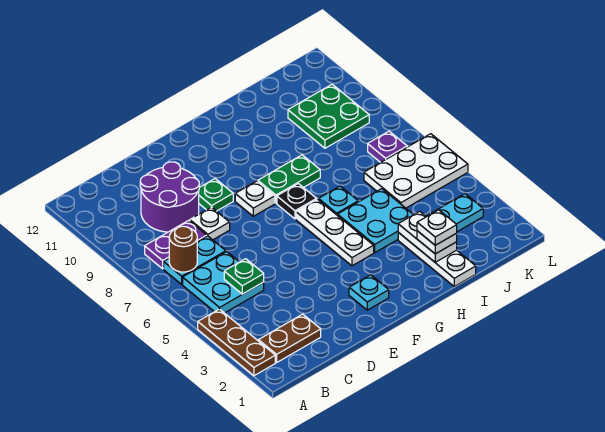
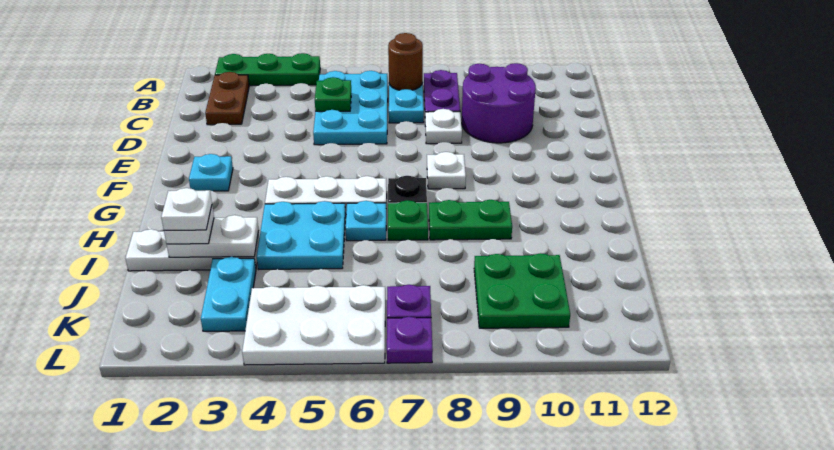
brown 1x3 plate [198,309,275,376] -> green 1x3 plate [215,53,320,86]
cyan 2x2 plate [183,252,264,313] -> cyan 2x3 plate [313,71,388,145]
green 1x1 plate [199,179,233,211] -> green 1x1 plate moved to [388,200,428,240]
green 1x2 plate [258,155,320,203] -> green 1x2 plate turned to [429,200,512,240]
white 2x3 plate [364,134,468,208] -> white 2x3 plate turned to [242,285,385,365]
none -> purple 1x1 plate [387,317,433,363]

